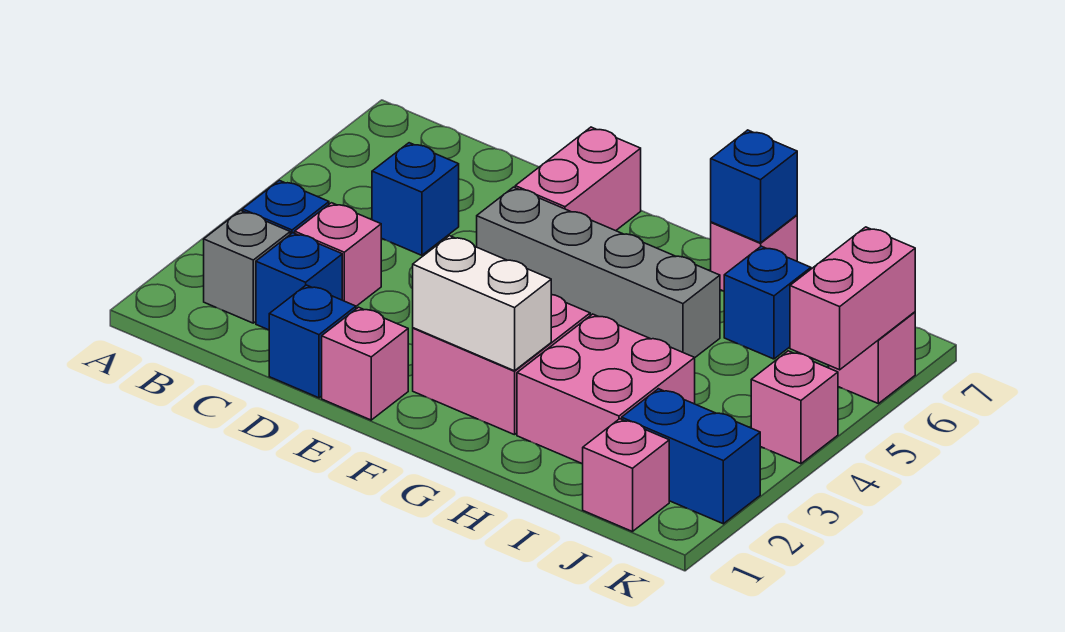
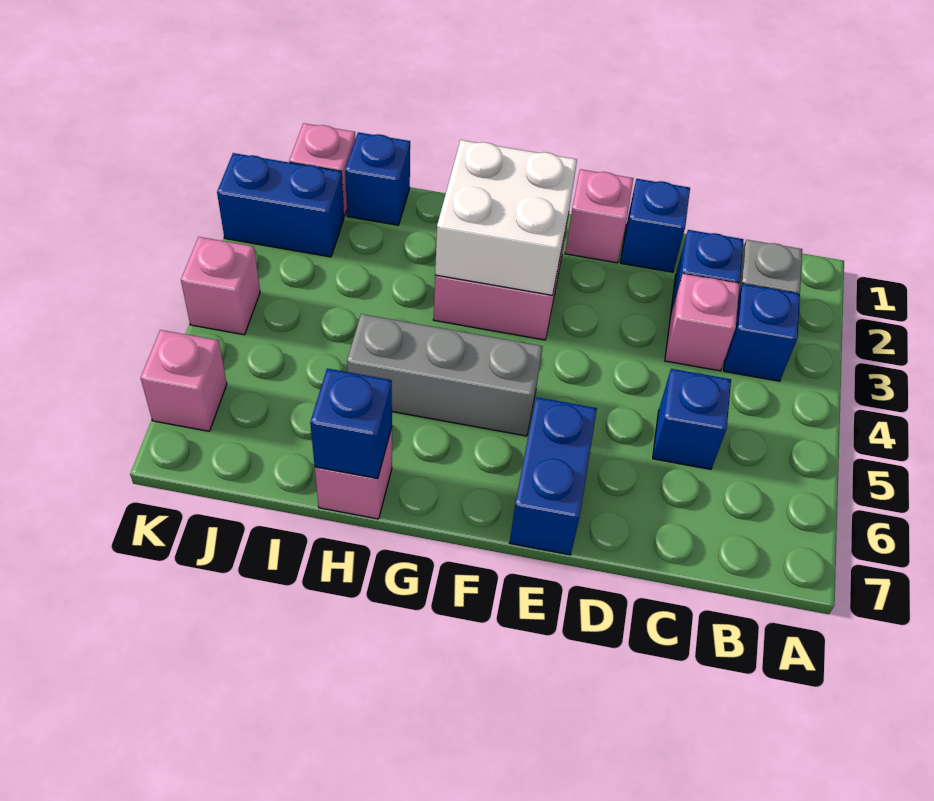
grey 1x4 brick [477,187,720,358] -> grey 1x3 brick [347,314,543,436]
pink 1x2 brick [515,127,641,231] -> blue 1x2 brick [510,397,597,555]
white 1x2 brick [413,236,551,371] -> white 2x2 brick [435,140,577,295]
pink 2x2 brick [517,314,695,464] -> none
blue 1x1 brick [724,246,811,359] -> blue 1x1 brick moved to [345,132,410,225]
pink 1x2 brick [790,227,915,370] -> none

